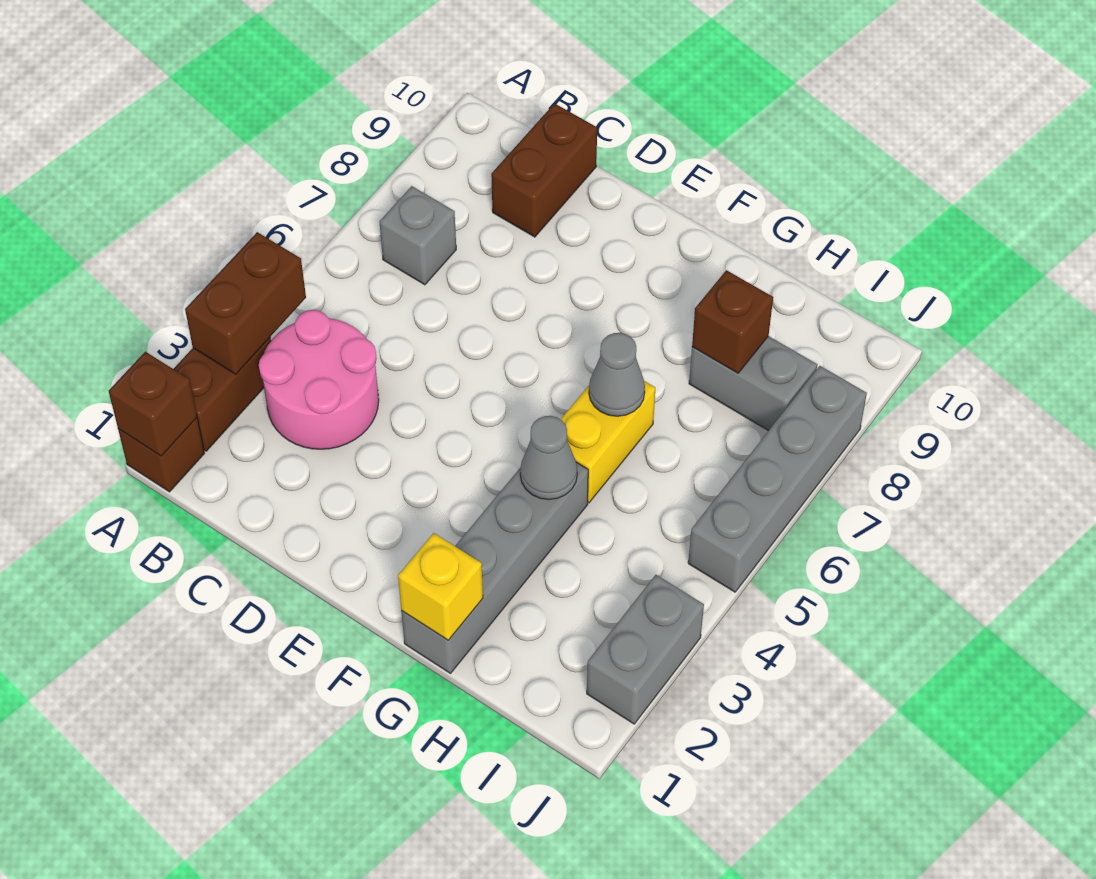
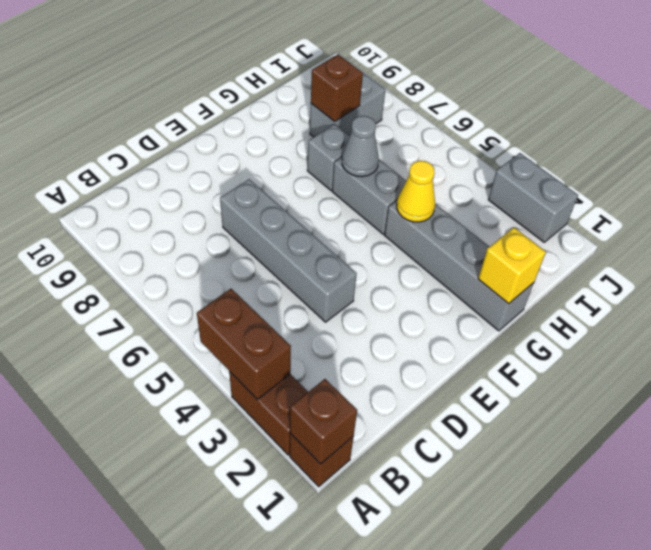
pink 2x2 round brick [259,310,379,449] -> none
grey 1x1 brick [380,186,456,285] -> grey 1x1 brick moved to [307,124,350,191]
brown 1x2 brick [491,104,597,237] -> none
grey 1x1 cone [520,416,577,499] -> yellow 1x1 cone [397,161,435,222]
yellow 1x2 brick [561,381,655,503] -> grey 1x2 brick [332,157,406,234]
grey 1x4 brick [688,366,867,592] -> grey 1x4 brick moved to [220,179,357,322]

